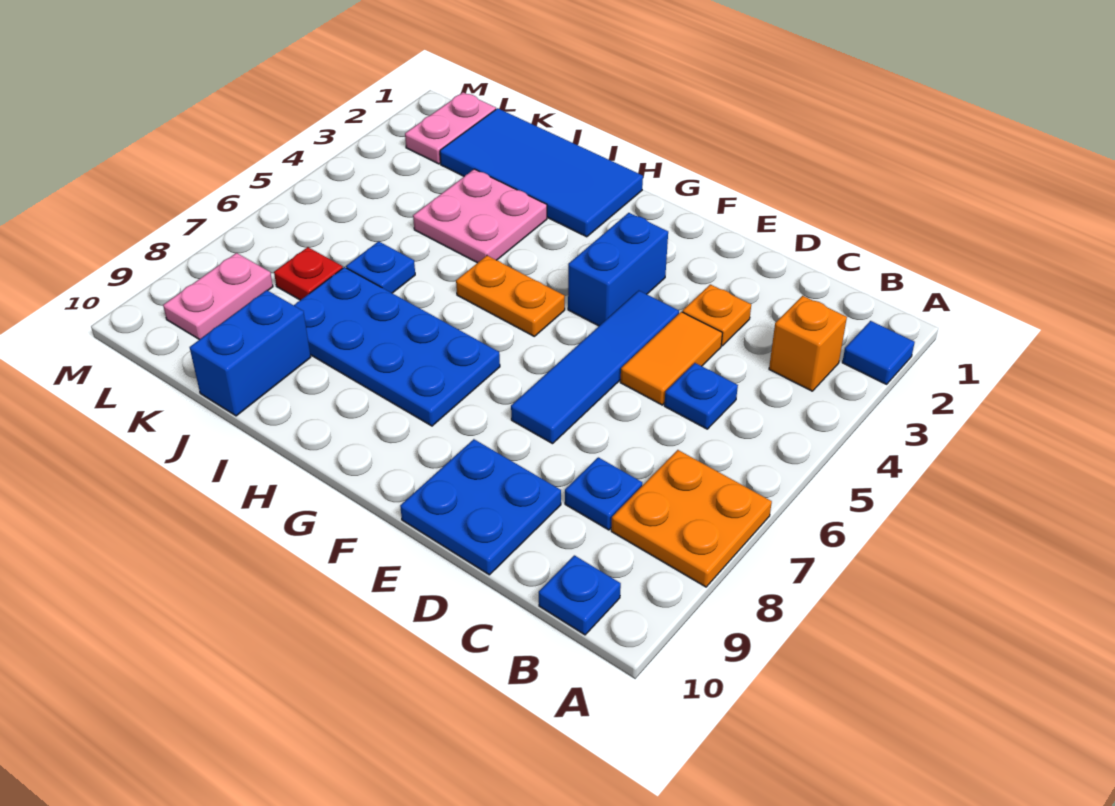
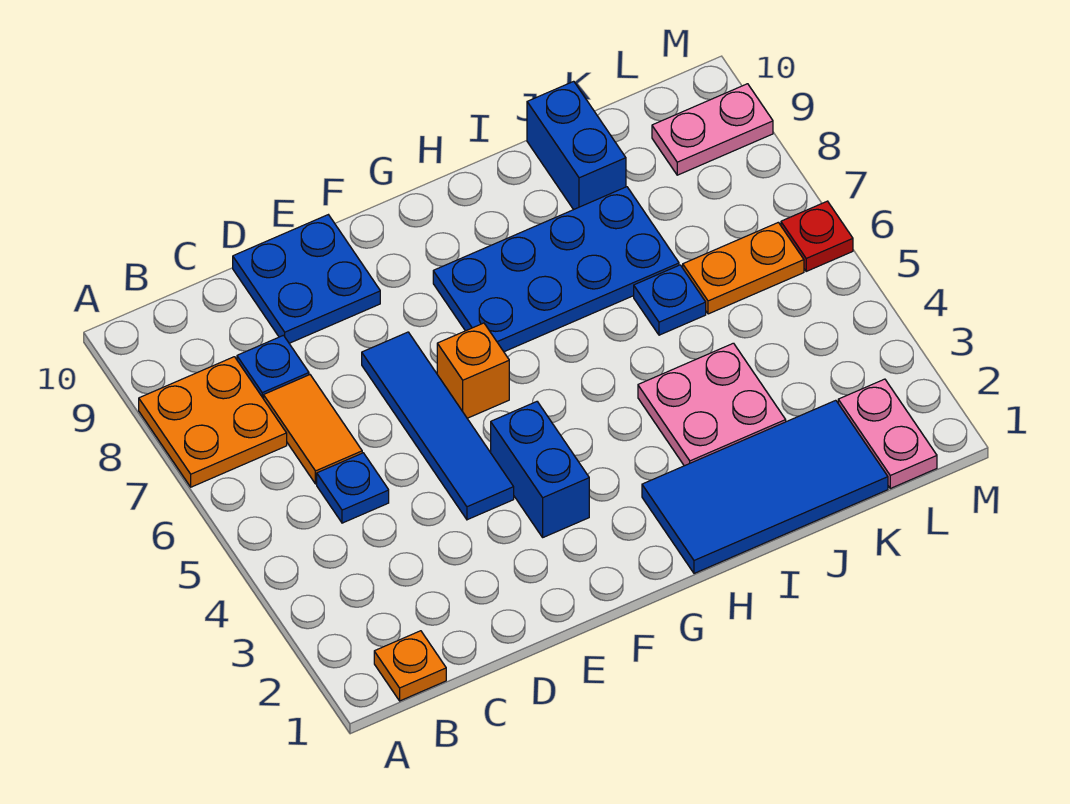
blue 1x1 tile [842,321,915,384] -> none
orange 1x1 brick [769,296,847,391] -> orange 1x1 brick moved to [437,323,509,418]
blue 1x1 plate [539,555,621,635] -> none
orange 1x1 plate [682,284,751,346] -> orange 1x1 plate moved to [374,631,446,701]
orange 1x2 tile [620,312,722,405] -> orange 1x2 tile moved to [264,375,362,484]
orange 1x2 plate [456,256,565,336] -> orange 1x2 plate moved to [683,222,804,314]
red 1x1 plate [274,247,343,300] -> red 1x1 plate moved to [781,201,853,271]
pink 1x2 plate [163,253,273,340] -> pink 1x2 plate turned to [652,84,773,175]

